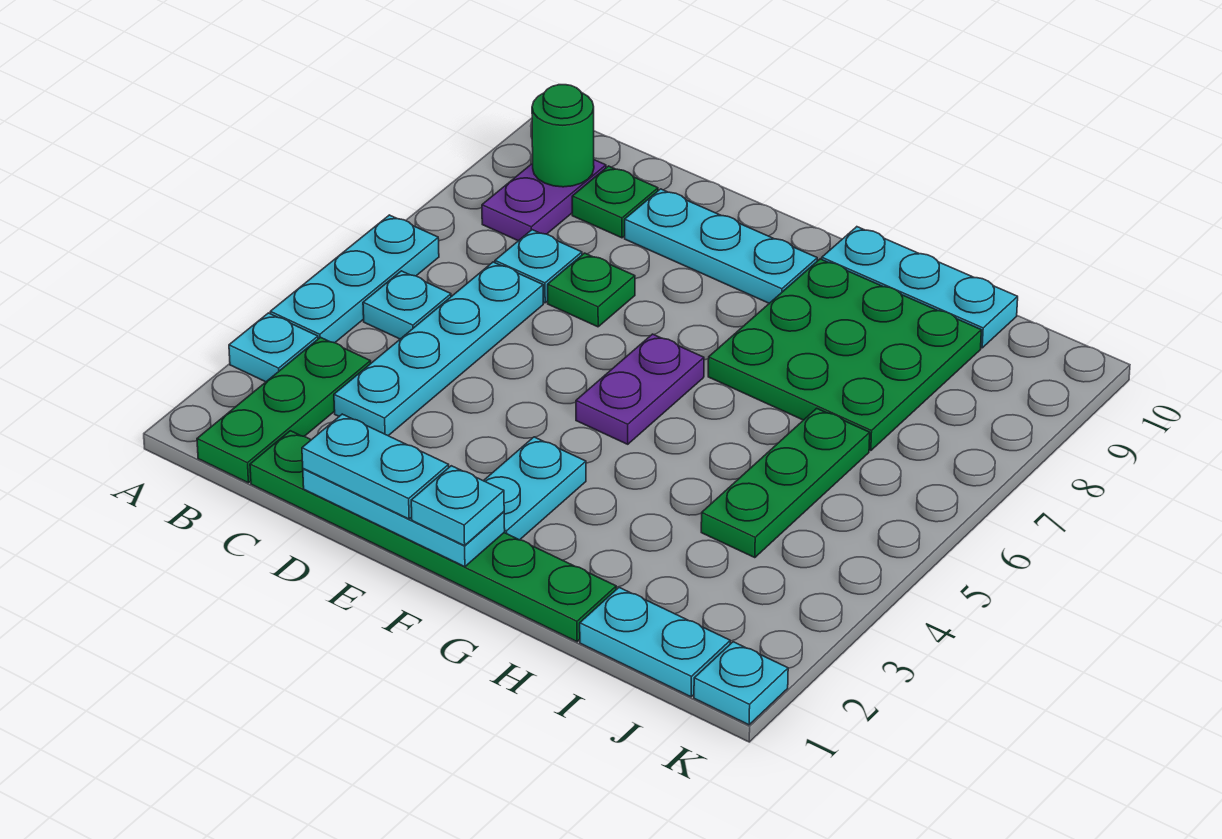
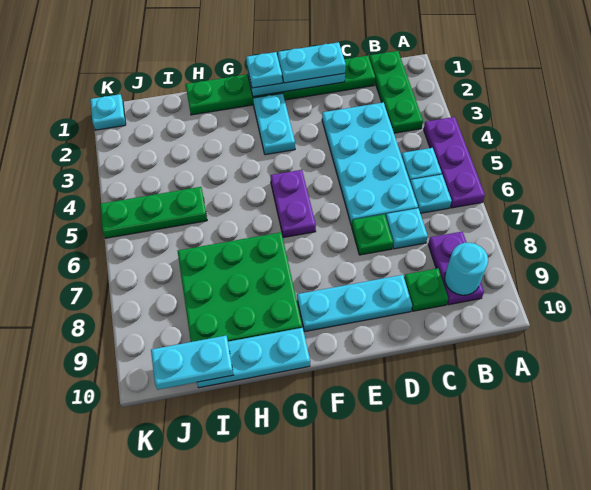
cyan 1x1 plate [229,313,318,382] -> cyan 1x1 plate moved to [410,174,452,213]
cyan 1x3 plate [270,215,439,343] -> purple 1x3 plate [424,117,485,208]
green 1x1 round brick [532,85,594,187] -> cyan 1x1 round brick [445,243,488,295]
cyan 1x4 plate [334,262,543,436] -> cyan 2x4 plate [322,102,418,225]
cyan 1x2 plate [580,588,730,697] -> cyan 1x2 plate moved to [151,336,233,390]
green 1x3 plate [701,408,870,558] -> green 1x3 plate turned to [100,187,207,238]

